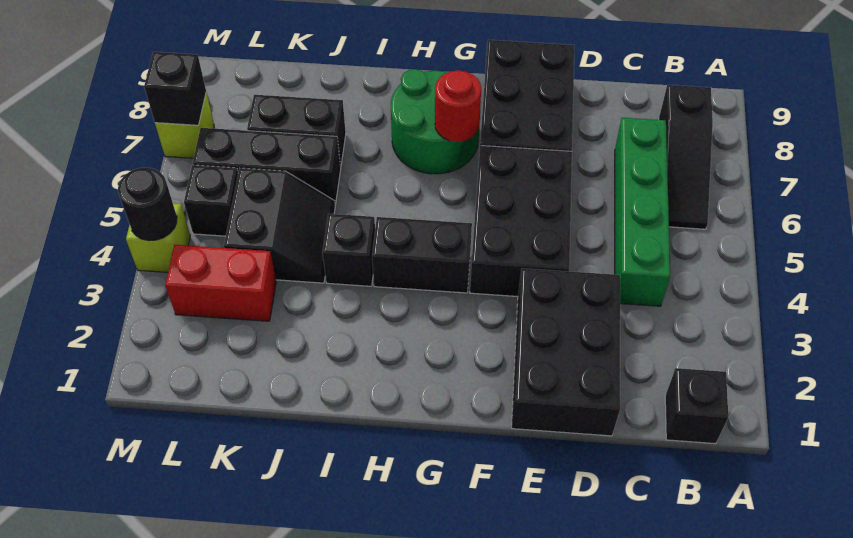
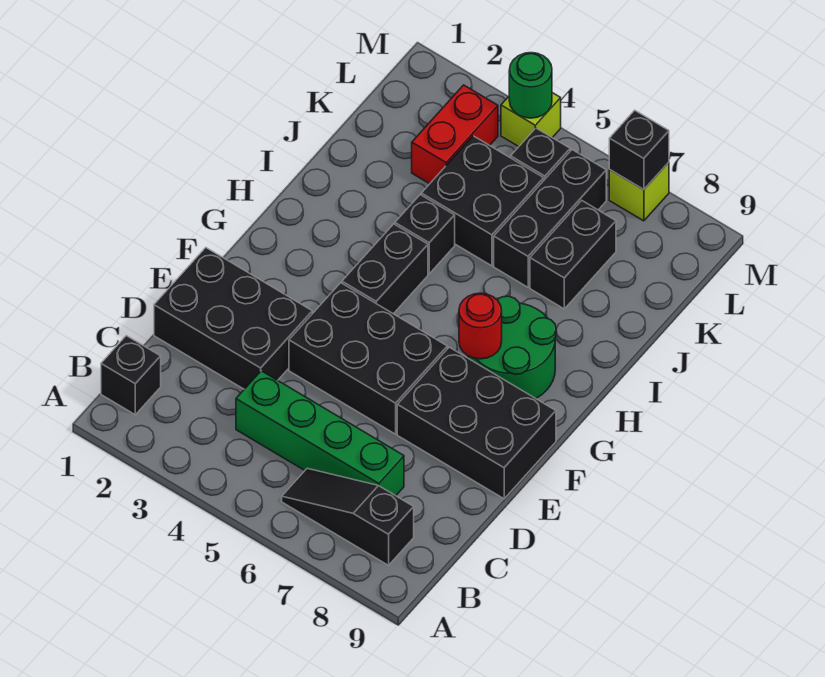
black 2x2 slope [224,168,335,283] -> black 2x2 brick [421,136,544,266]
black 1x1 round brick [118,168,177,241] -> green 1x1 round brick [509,53,552,118]

